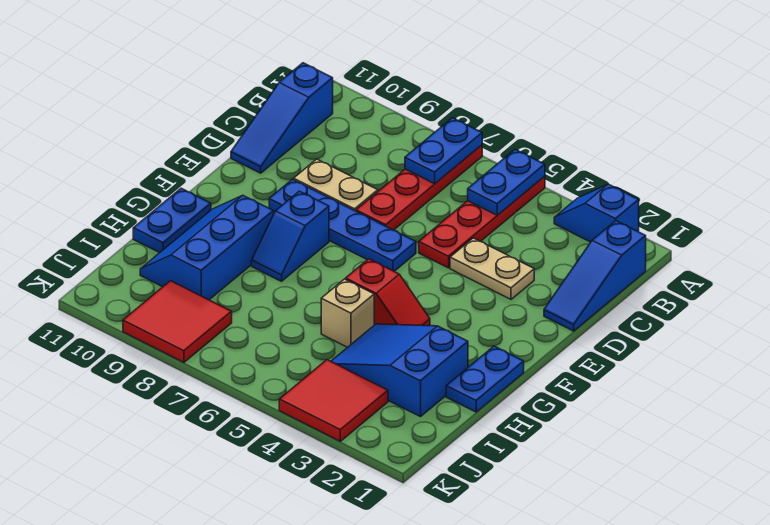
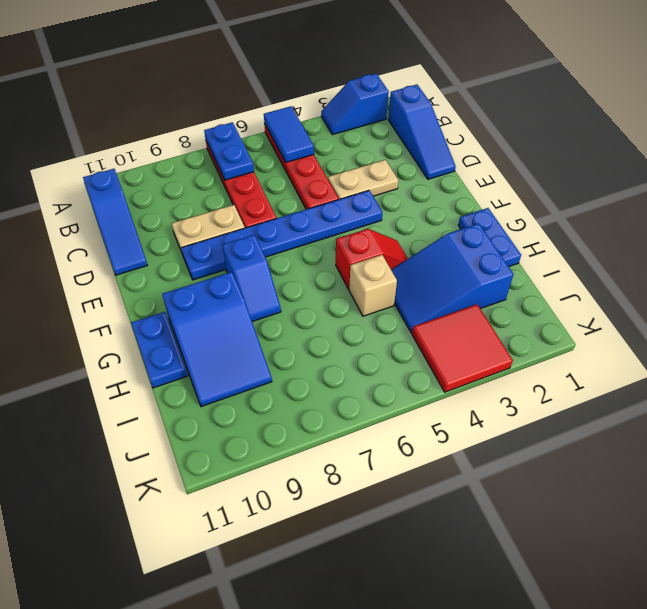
blue 1x2 plate [468,149,545,215] -> blue 1x2 tile [264,106,314,162]
blue 1x4 plate [269,179,416,271] -> blue 1x6 plate [181,190,382,280]
blue 2x3 slope [140,195,273,300] -> blue 2x3 slope turned to [162,272,272,407]
red 2x2 tile [123,281,232,362] -> none

